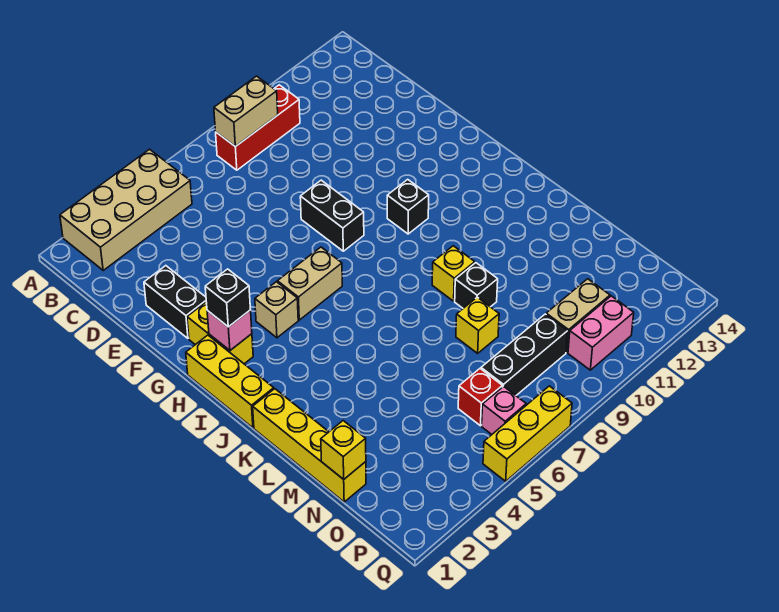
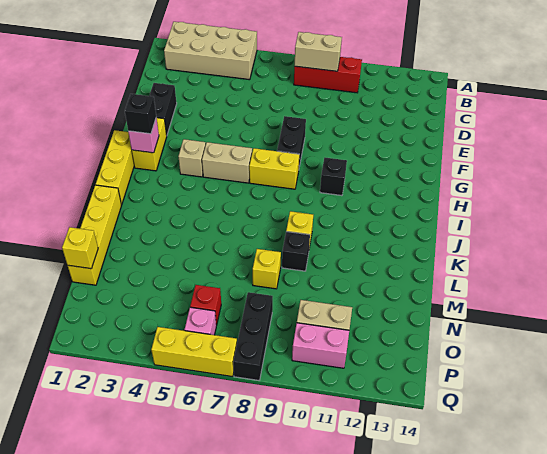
none -> yellow 1x2 brick [249,148,299,189]
black 1x3 brick [481,314,568,395] -> black 1x3 brick turned to [233,292,273,380]

